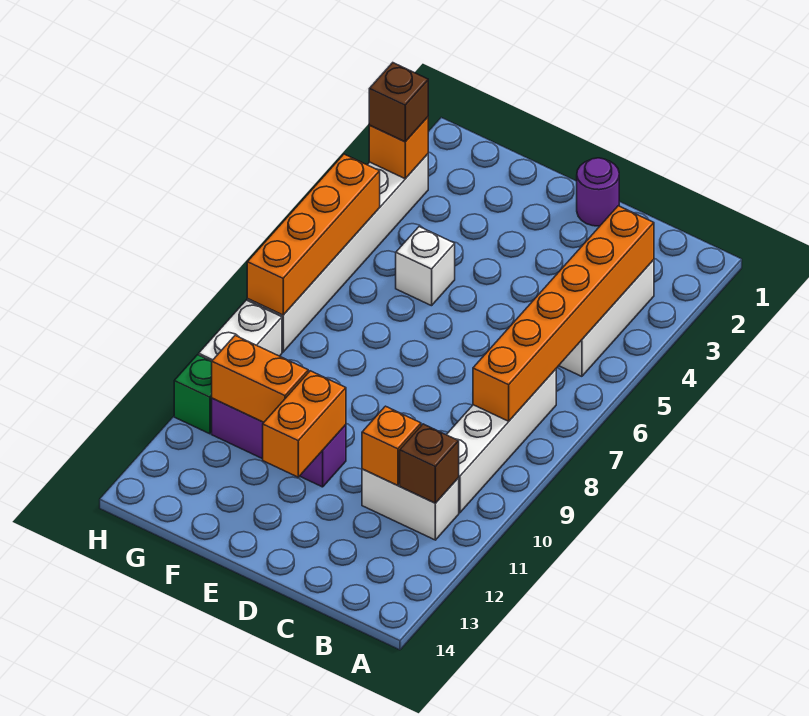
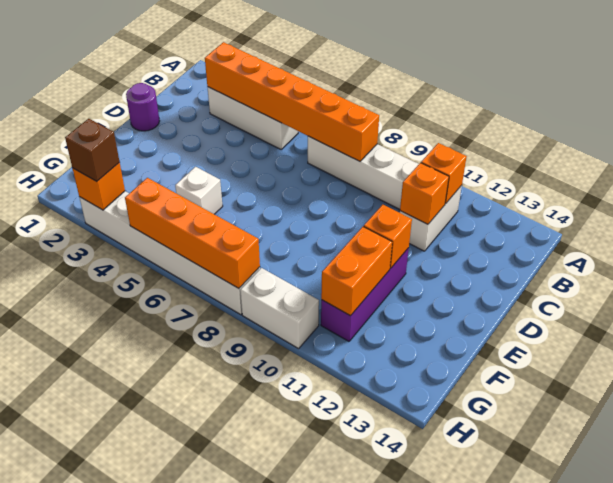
brown 1x1 brick [400,424,459,503] -> orange 1x1 brick [421,143,467,204]
orange 1x2 brick [263,371,346,477] -> orange 1x1 brick [364,205,412,268]
green 1x1 brick [174,355,212,434] -> none

